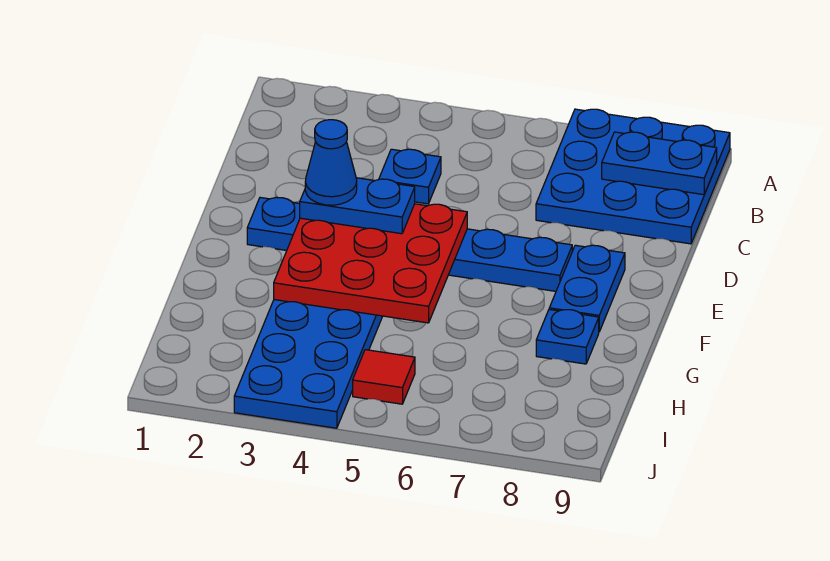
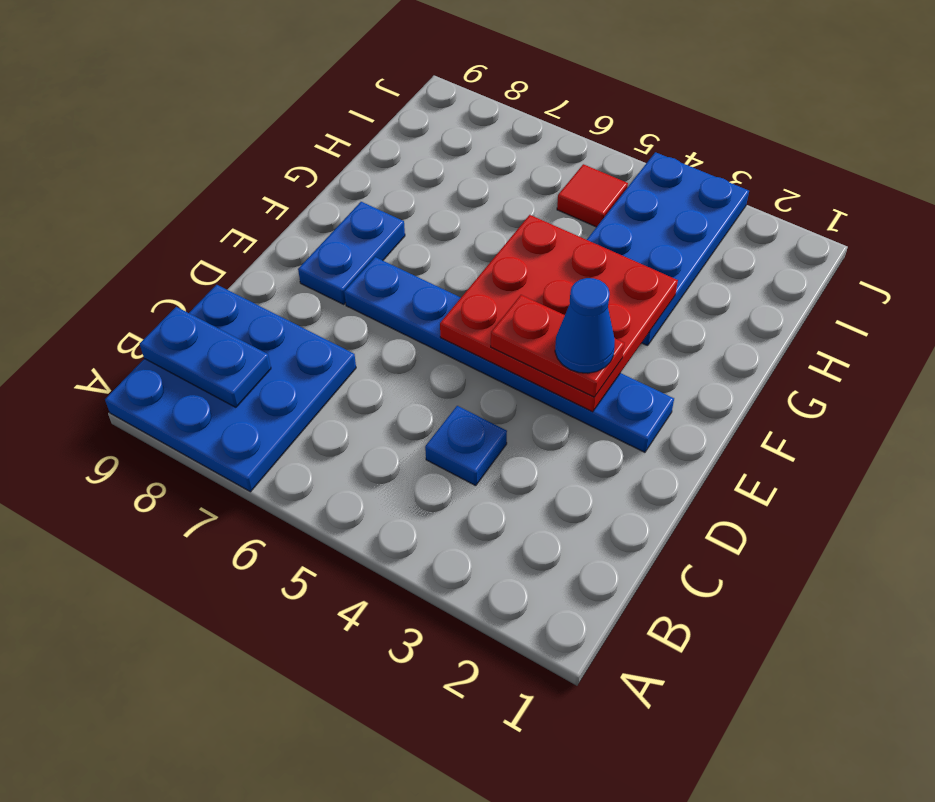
blue 1x2 plate [300,178,415,234] -> red 1x2 plate [491,295,624,397]
blue 1x1 plate [536,310,599,364] -> none

